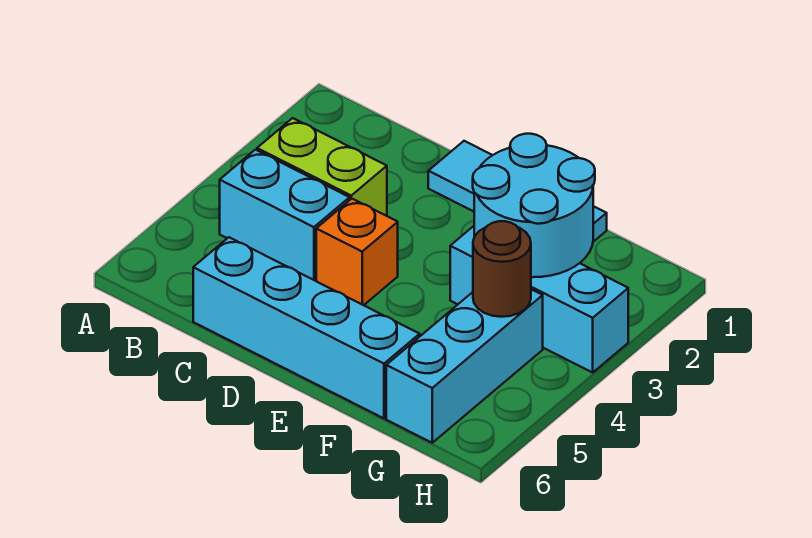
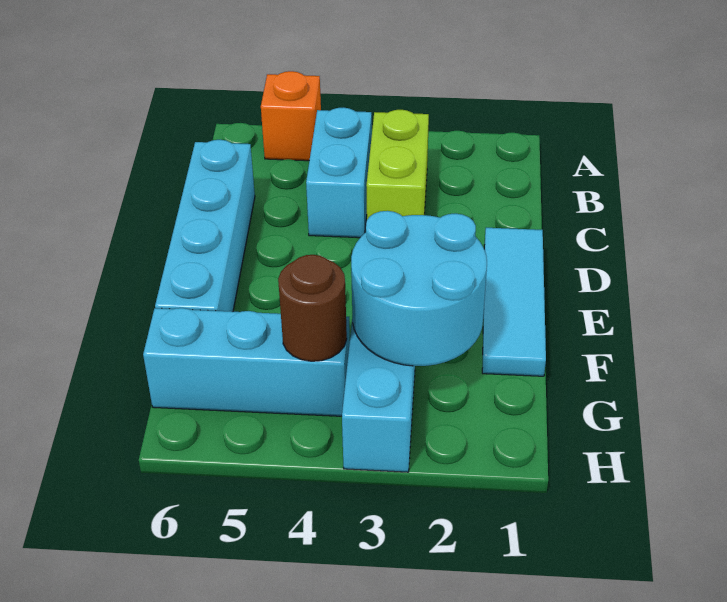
orange 1x1 brick [316,199,398,305] -> orange 1x1 brick moved to [261,71,321,161]

